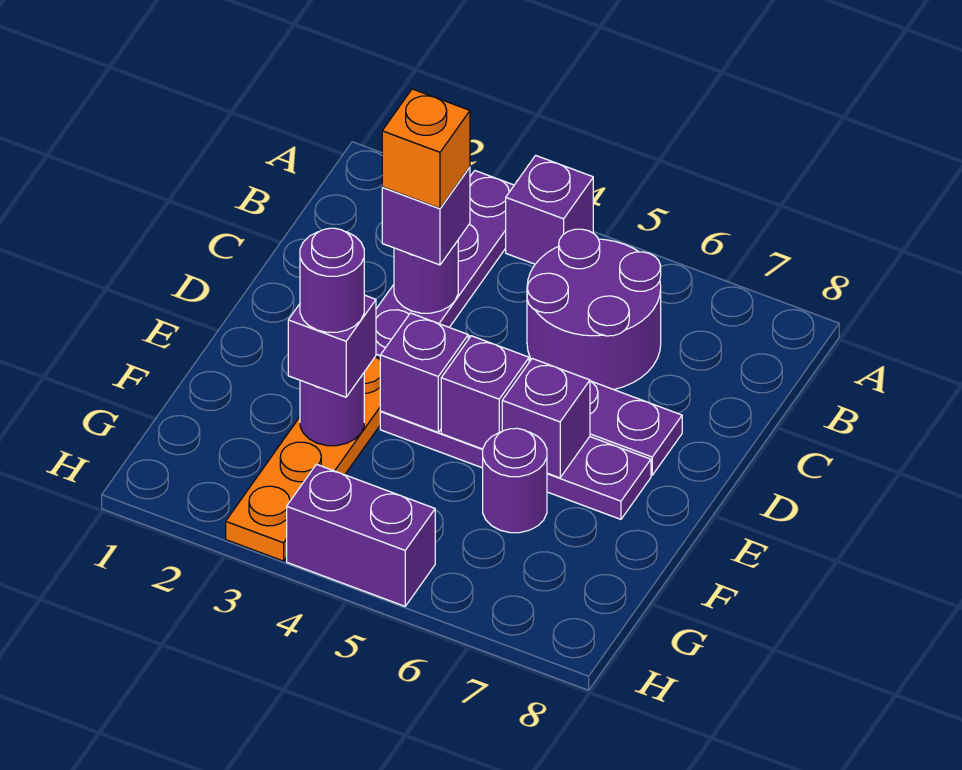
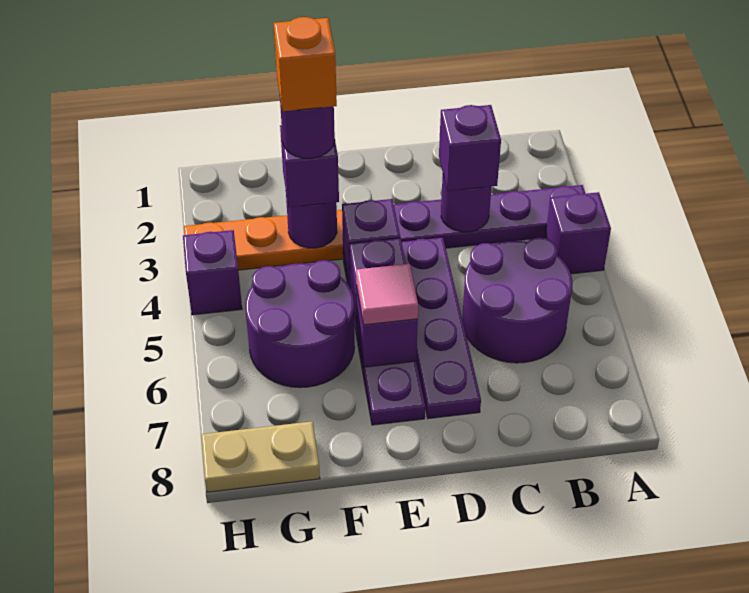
orange 1x1 brick [382,89,470,208] -> orange 1x1 brick moved to [274,17,337,111]
none -> pink 1x1 tile [356,264,418,325]
purple 1x1 round brick [483,428,547,533] -> purple 2x2 round brick [245,260,355,388]
none -> tan 1x2 plate [201,421,320,492]
purple 1x2 brick [287,464,435,606] -> purple 1x1 brick [183,230,242,315]

